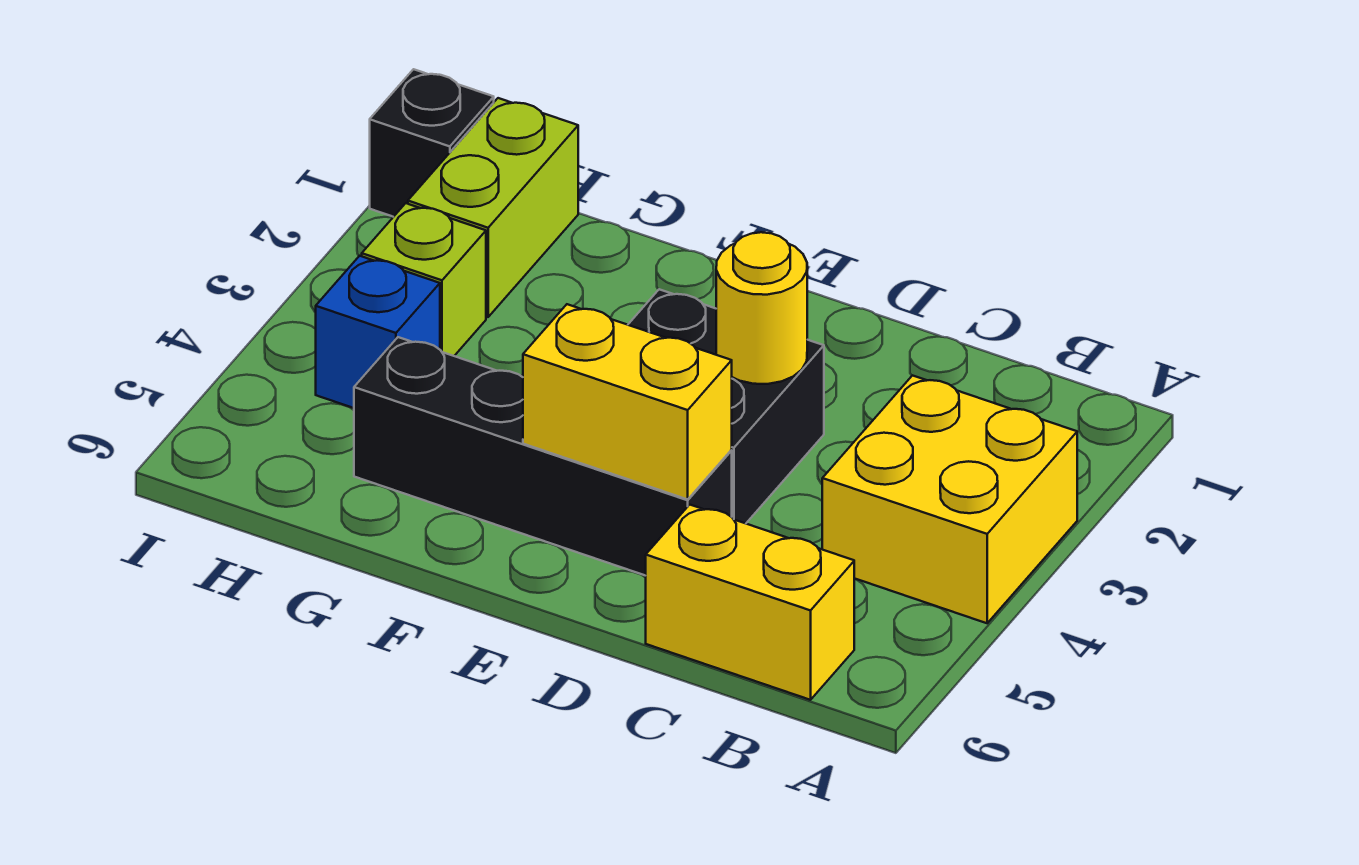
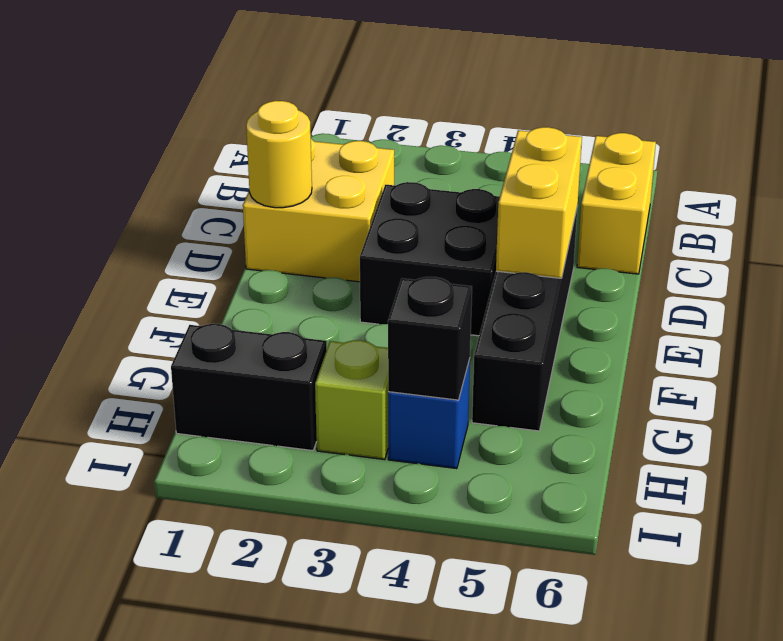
yellow 2x2 brick [822,376,1077,623] -> yellow 2x2 brick moved to [243,139,394,282]
yellow 1x1 round brick [716,232,807,384] -> yellow 1x1 round brick moved to [246,101,312,208]
lime 1x2 brick [408,98,578,317] -> black 1x2 brick [171,324,327,451]
black 1x1 brick [370,69,494,217] -> black 1x1 brick moved to [388,277,472,400]

